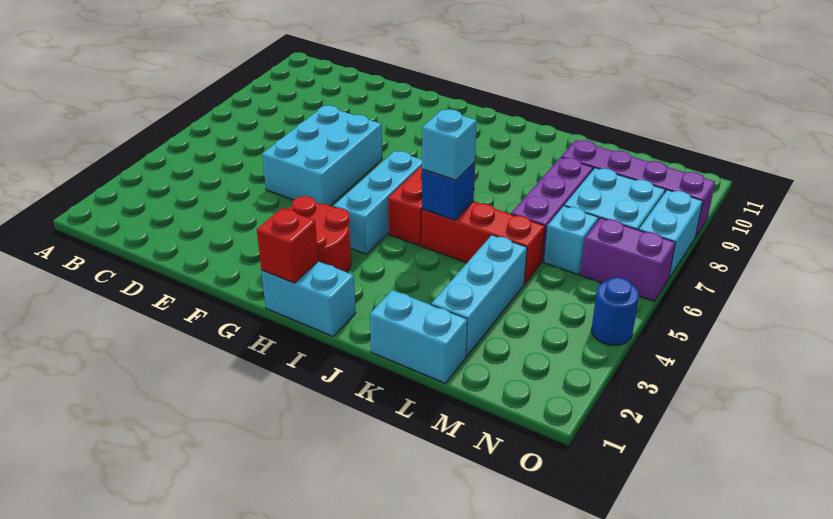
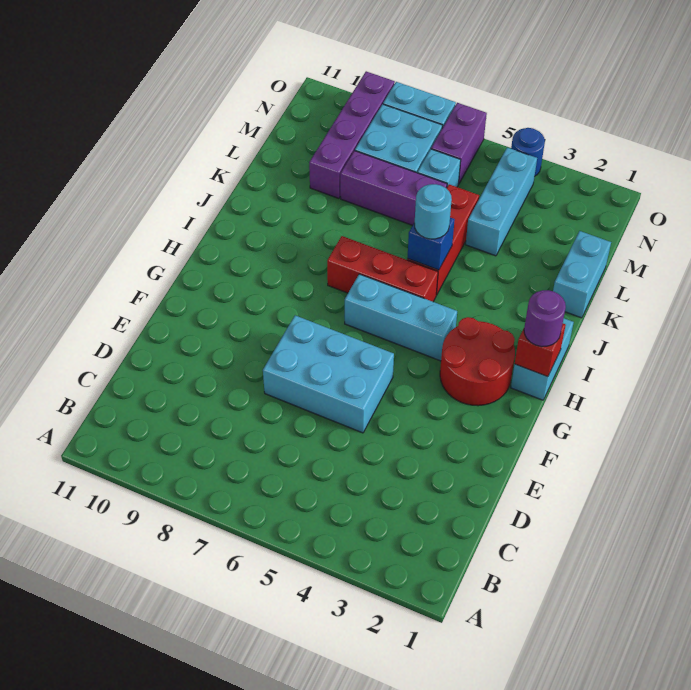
none -> purple 1x1 round brick [524,290,566,347]
cyan 1x1 brick [422,109,477,180] -> cyan 1x1 round brick [414,184,452,239]
cyan 1x3 brick [431,235,527,356] -> cyan 1x3 brick turned to [466,148,537,256]

